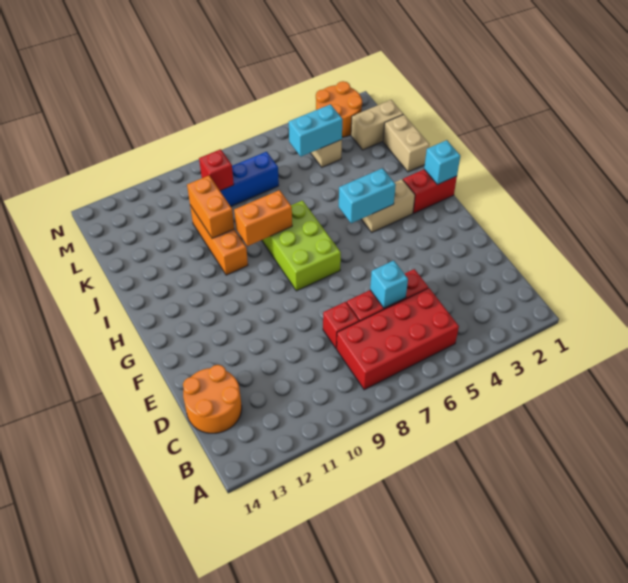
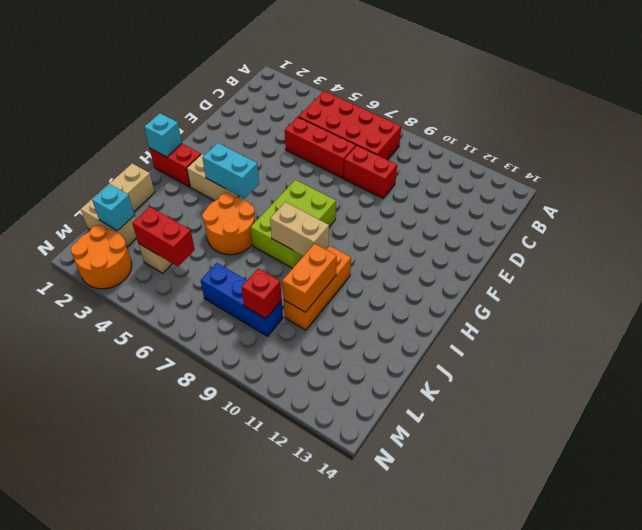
orange 2x2 round brick [183,365,242,433] -> orange 2x2 round brick moved to [202,193,255,255]
cyan 1x1 brick [370,261,408,308] -> cyan 1x1 brick moved to [92,184,134,231]
red 1x1 brick [323,302,359,349] -> red 1x2 brick [344,145,397,198]
orange 1x2 brick [234,190,292,246] -> tan 1x2 brick [270,202,329,256]
cyan 1x2 brick [289,104,343,156] -> red 1x2 brick [132,207,195,267]

